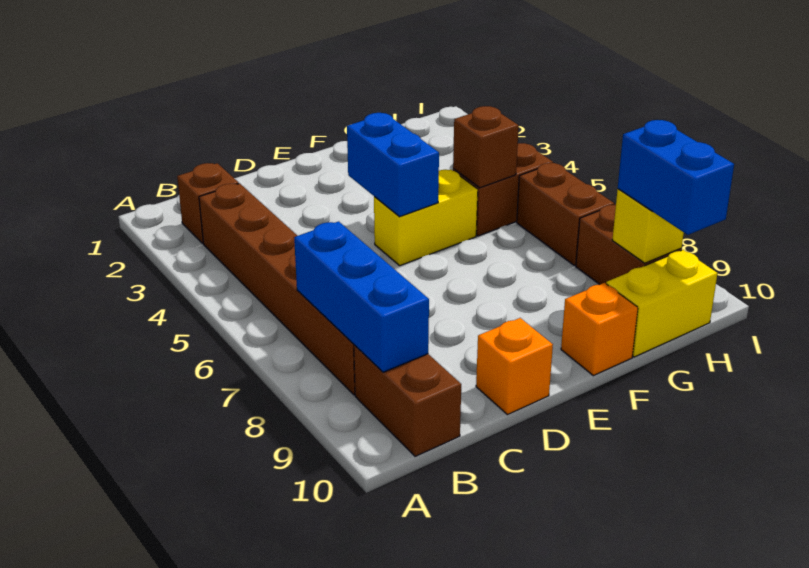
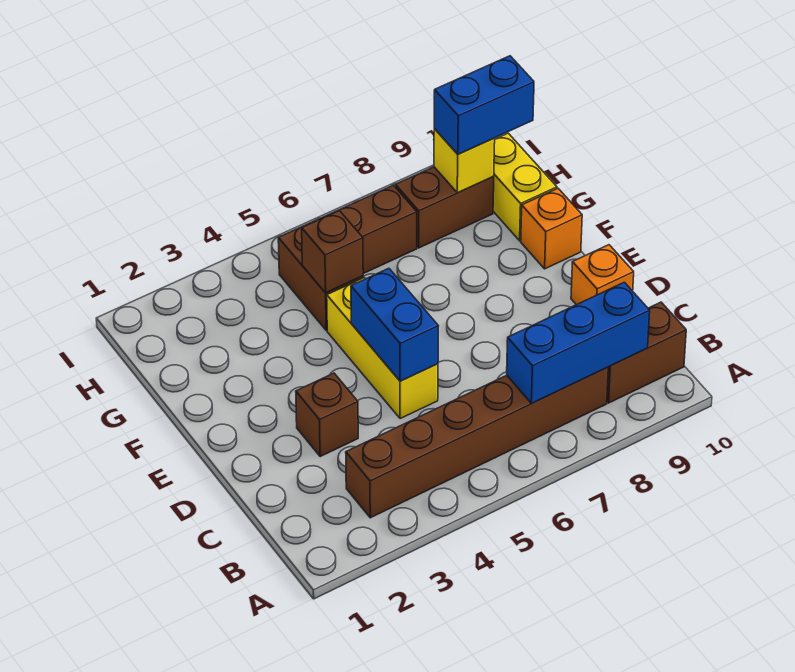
brown 1x1 brick [177,163,239,243] -> brown 1x1 brick moved to [296,373,358,457]
blue 1x2 brick [347,113,439,217] -> blue 1x2 brick turned to [351,268,438,381]
yellow 1x2 brick [374,170,478,266] -> yellow 1x3 brick [327,278,438,419]

